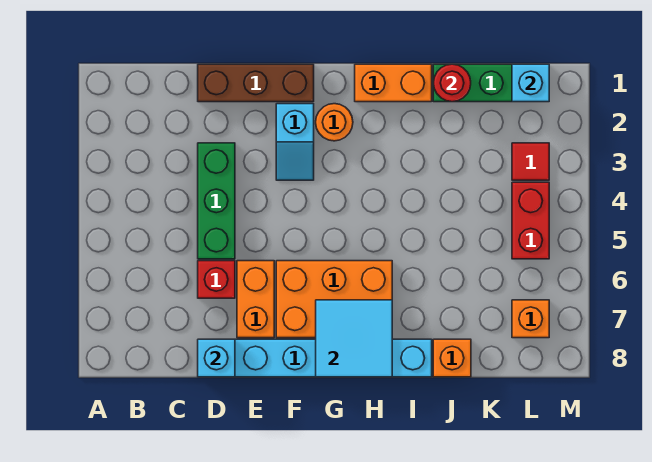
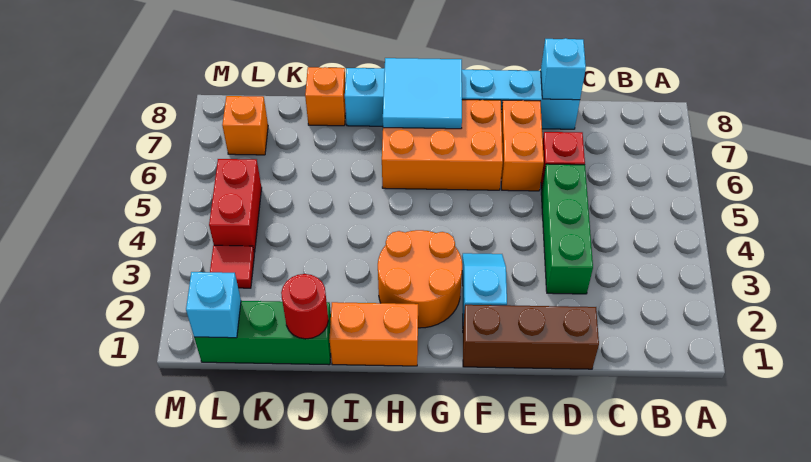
orange 1x1 round brick [316,104,353,141] -> orange 2x2 round brick [378,230,462,328]

